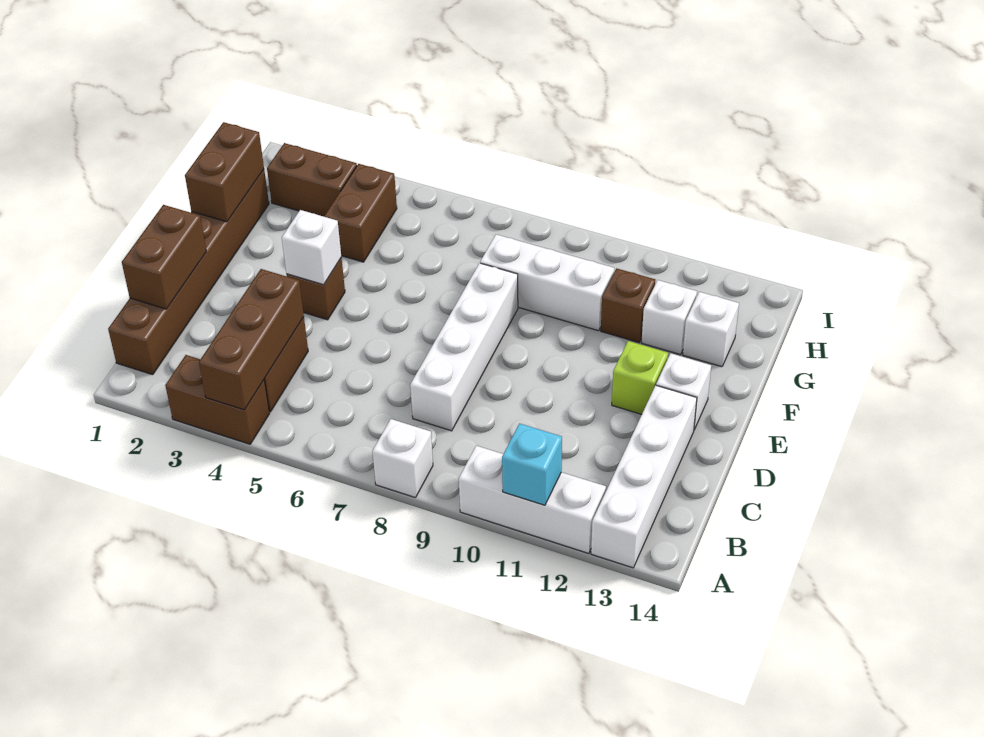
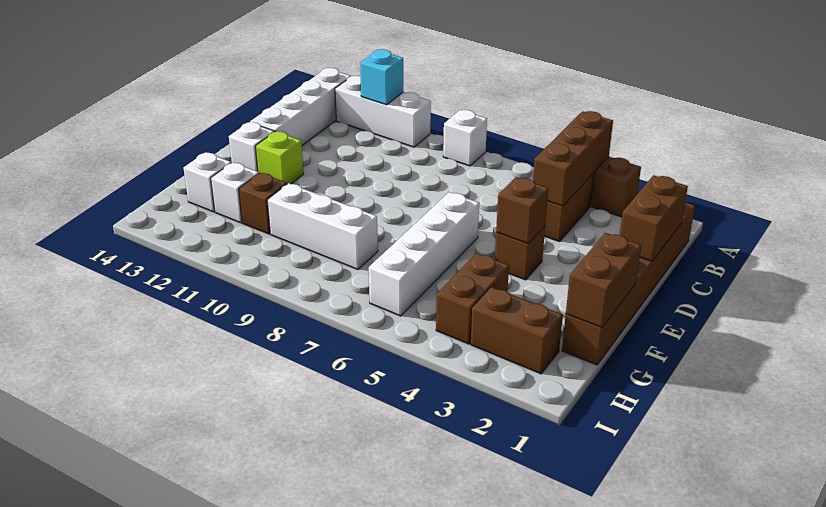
white 1x4 brick [410,263,518,431] -> white 1x4 brick moved to [369,192,479,316]
white 1x1 brick [282,210,341,285] -> brown 1x1 brick [496,177,549,244]

